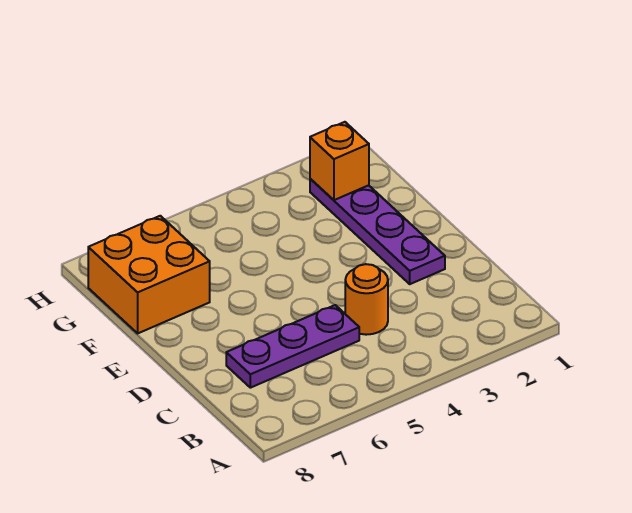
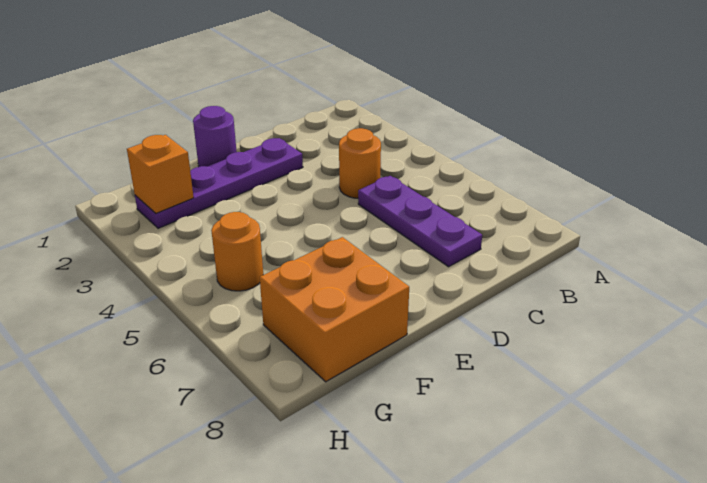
none -> purple 1x1 round brick [193,106,237,167]
none -> orange 1x1 round brick [211,212,263,291]

